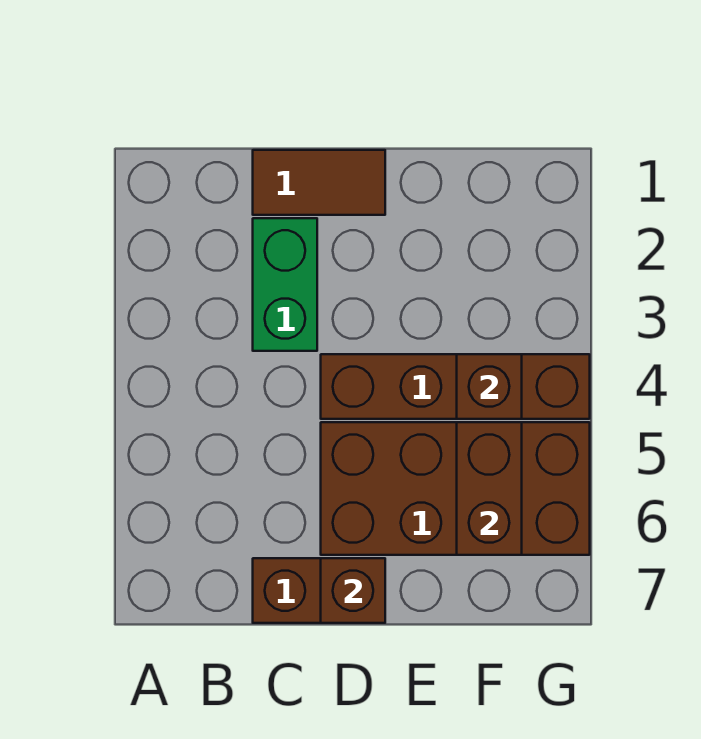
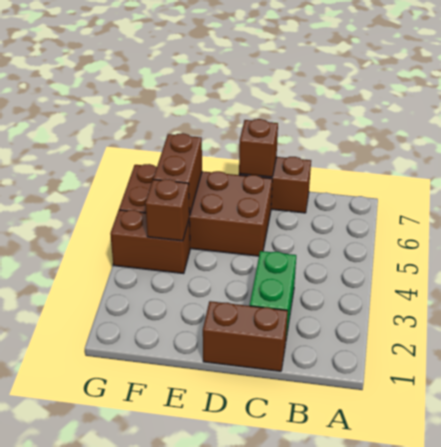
brown 1x2 tile [253,150,385,215] -> brown 1x2 brick [203,301,288,371]
brown 1x4 brick [321,354,590,419] -> brown 1x2 brick [110,210,190,274]

